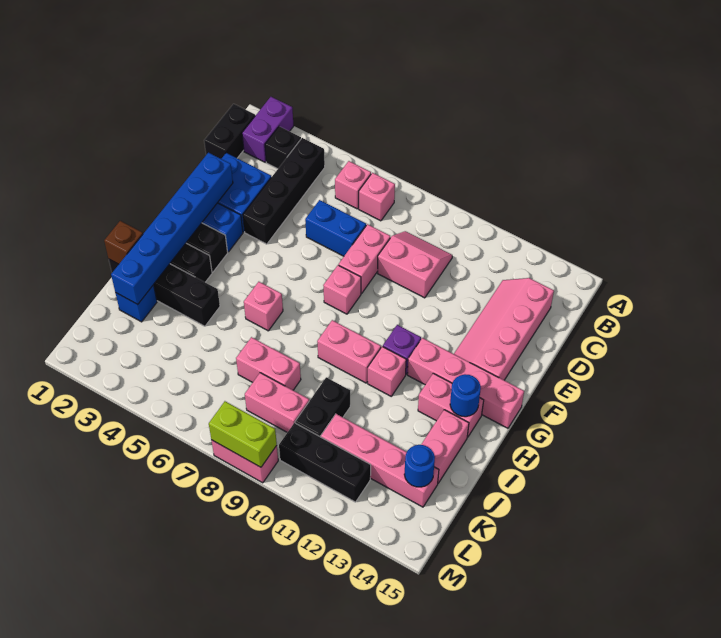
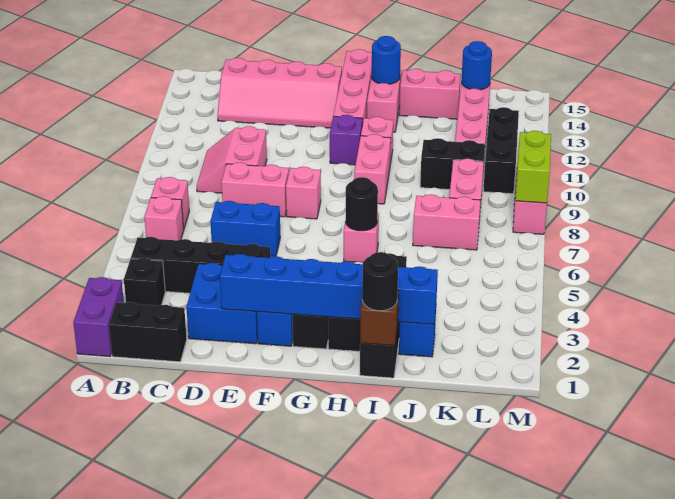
purple 1x2 brick [242,97,293,162] -> purple 1x2 brick turned to [73,277,124,357]
blue 1x2 brick [305,200,366,256] -> blue 1x2 brick turned to [210,201,280,257]
none -> black 1x1 round brick [346,177,378,231]
none -> black 1x1 round brick [362,252,398,311]
pink 1x2 brick [236,337,301,390] -> pink 1x2 brick turned to [413,194,481,250]

